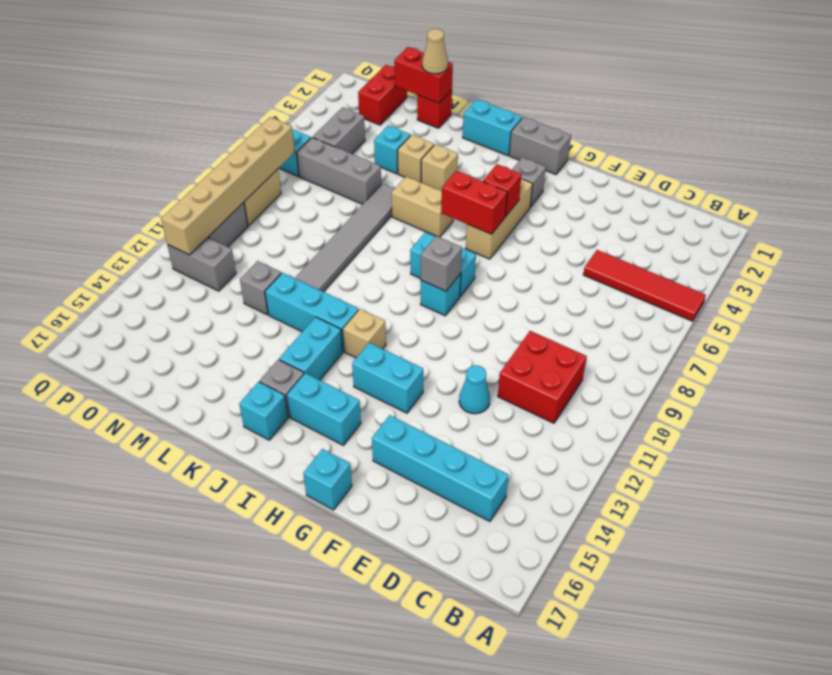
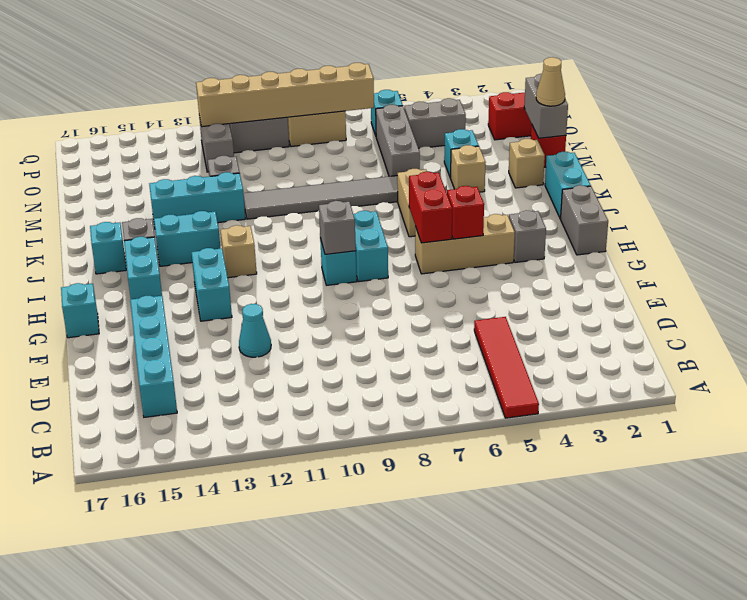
red 2x2 brick [498,331,587,423] -> none
cyan 1x3 brick [265,273,359,352] -> cyan 1x3 brick turned to [149,172,245,226]
tan 1x1 brick [421,144,458,191] -> tan 1x1 brick moved to [509,139,545,188]
red 1x2 brick [394,47,453,103] -> grey 1x2 brick [524,74,568,138]

